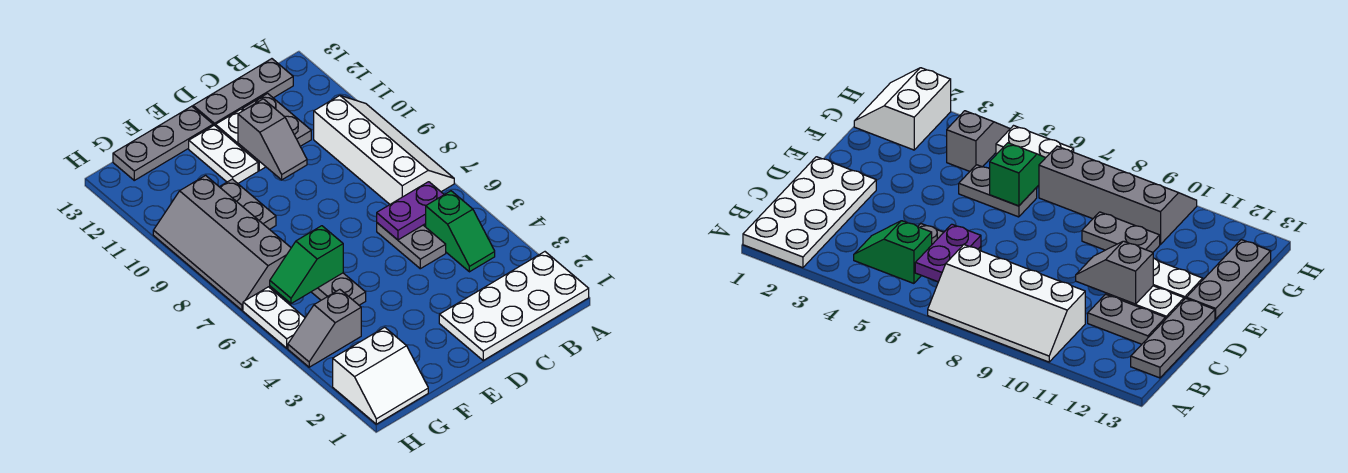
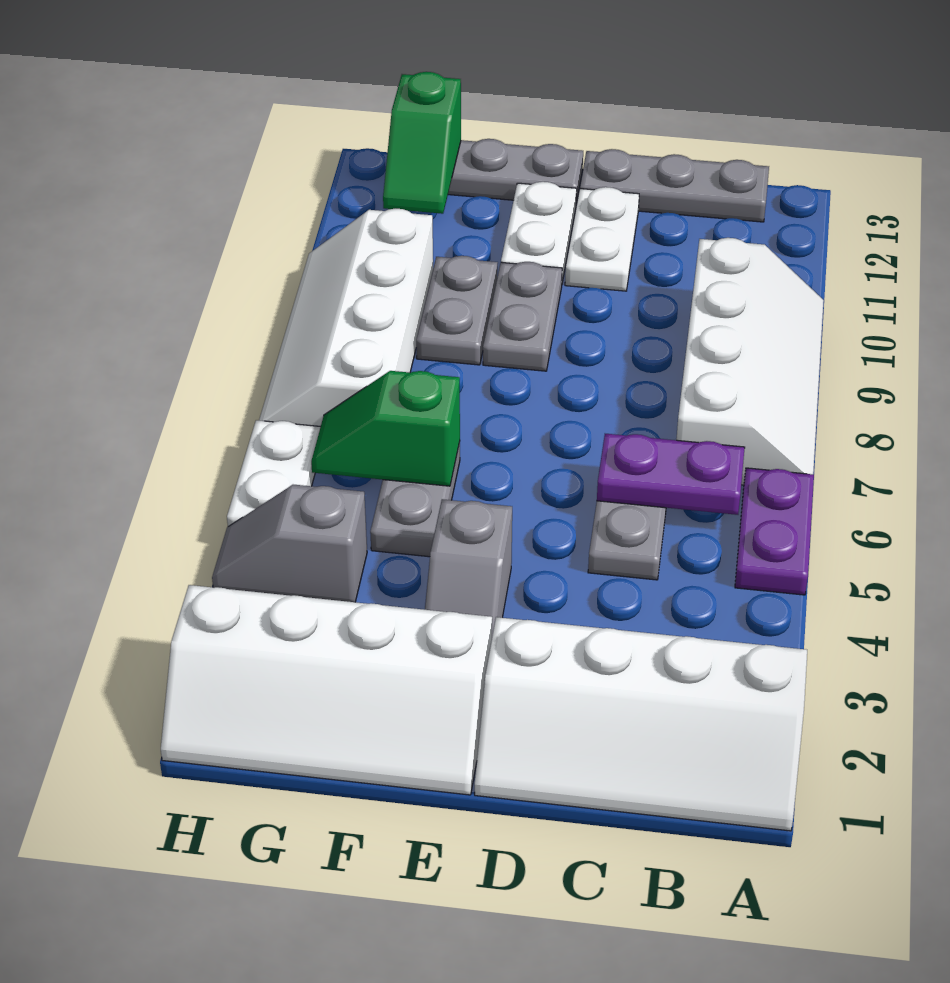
white 2x4 plate [439,252,589,360] -> white 2x4 slope [475,617,807,831]
none -> purple 1x2 plate [735,468,814,595]
green 1x2 slope [426,191,495,272] -> green 1x2 slope moved to [383,72,461,214]
grey 1x2 plate [242,93,311,146] -> grey 1x2 plate moved to [483,262,562,371]
grey 1x2 slope [238,99,307,180] -> grey 1x2 slope moved to [425,499,512,636]
white 2x2 slope [333,327,428,424] -> white 2x4 slope [161,585,492,795]
grey 2x4 slope [153,175,291,310] -> white 2x4 slope [259,209,433,427]

